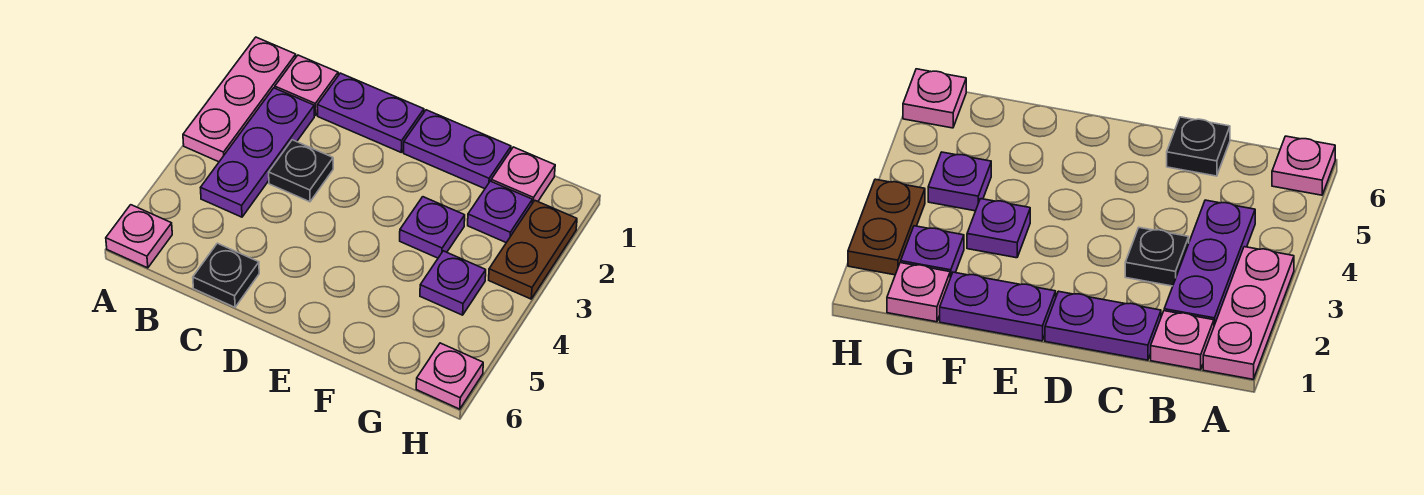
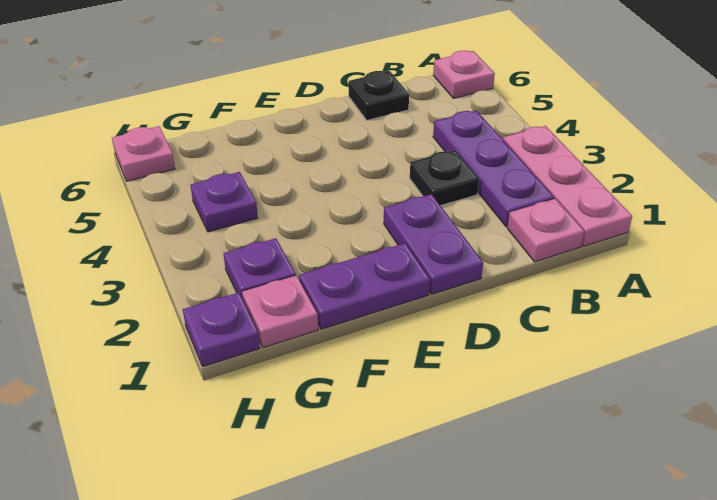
purple 1x2 plate [317,73,424,152] -> purple 1x2 plate turned to [384,194,483,294]
purple 1x1 plate [400,197,465,258] -> purple 1x1 plate moved to [183,293,260,367]
brown 1x2 plate [489,200,577,299] -> none

